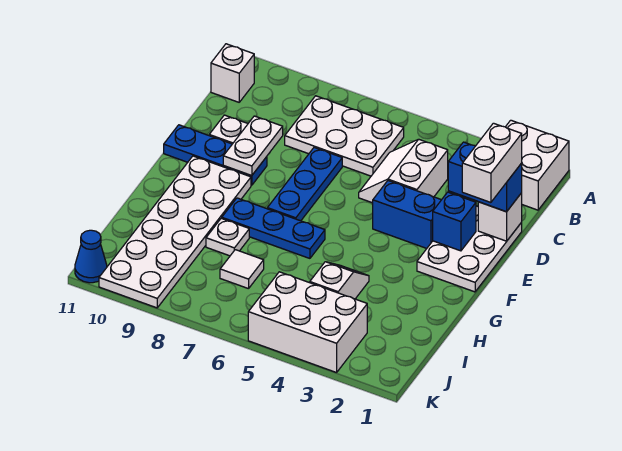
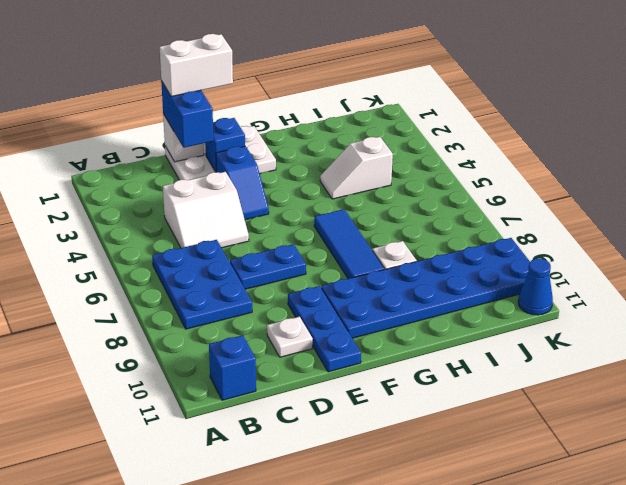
white 2x2 brick [506,120,569,210] -> none
white 2x3 plate [285,96,404,176] -> blue 2x3 plate [152,240,252,329]
white 1x1 brick [211,44,254,102] -> blue 1x1 brick [209,335,256,400]
blue 1x3 plate [267,148,342,221] -> blue 1x2 plate [230,244,306,289]
white 1x2 plate [223,116,283,176] -> none
blue 1x2 brick [373,181,441,248] -> blue 1x2 slope [216,146,269,220]
white 2x6 plate [99,156,251,308] -> blue 2x6 plate [321,238,530,338]
blue 1x3 plate [222,198,325,258] -> blue 1x3 tile [314,209,384,279]
white 1x1 tile [220,250,264,289] -> none
white 2x3 brick [248,272,367,373] -> none

